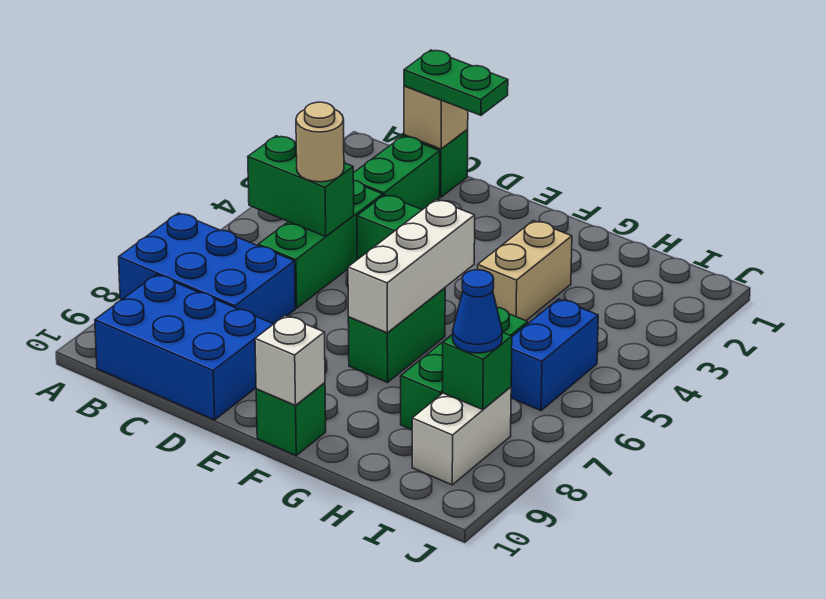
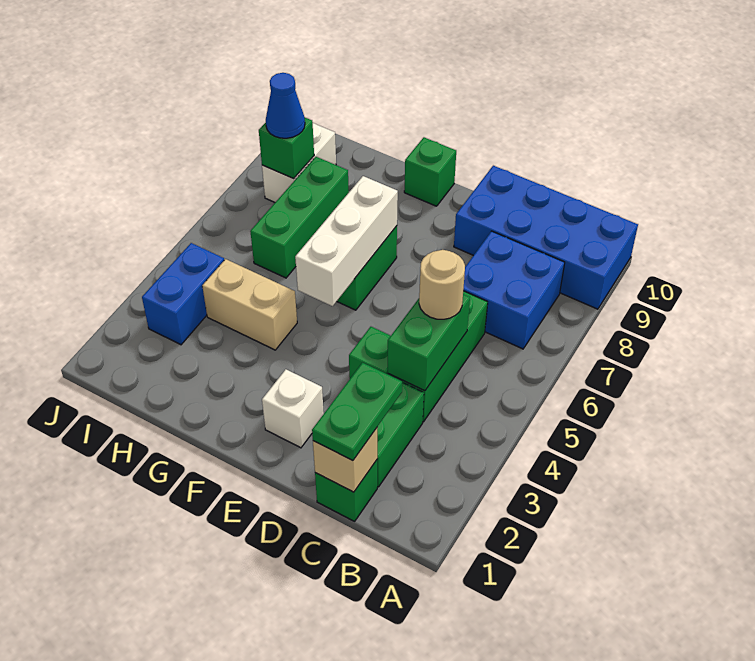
blue 2x3 brick [119,213,295,324] -> blue 2x2 brick [463,231,565,349]
green 1x2 brick [248,136,354,236] -> green 1x2 brick turned to [387,294,470,391]
blue 2x3 brick [95,274,273,420] -> blue 2x4 brick [454,166,638,309]
green 1x2 plate [404,50,508,115] -> green 1x2 plate turned to [312,363,402,461]
white 1x1 brick [255,316,325,405] -> white 1x1 brick moved to [262,369,324,448]
tan 1x2 brick [478,221,572,321] -> tan 1x2 brick turned to [202,259,297,350]
blue 1x2 brick [511,299,598,411] -> blue 1x2 brick moved to [142,243,224,345]

